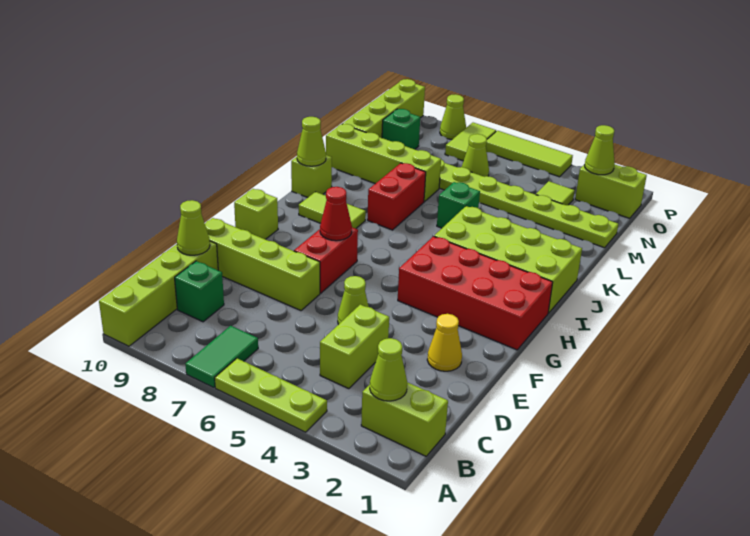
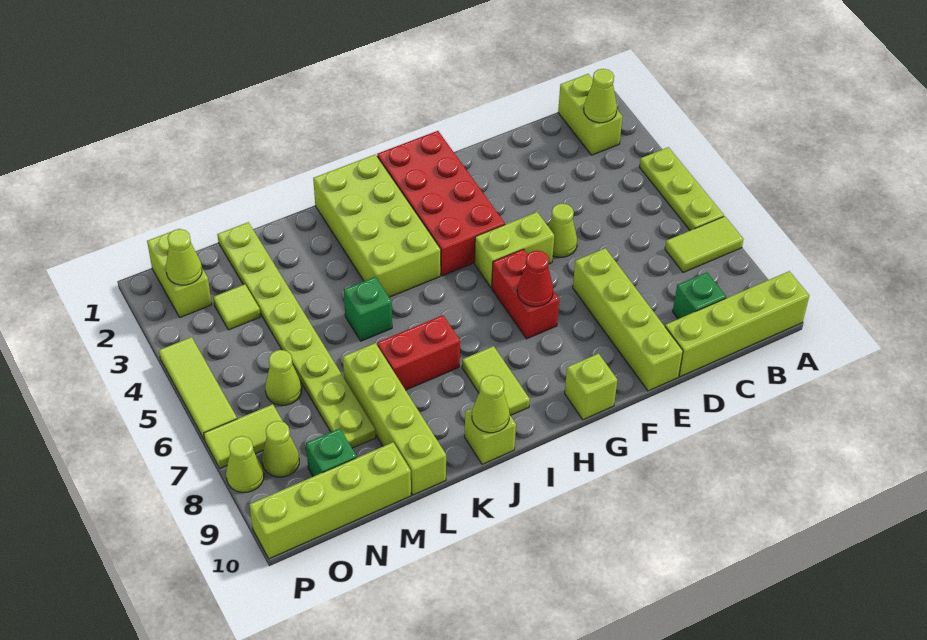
green 1x2 tile [185,326,258,388] -> lime 1x2 tile [665,216,743,273]
lime 1x2 brick [320,305,389,389] -> lime 1x2 brick moved to [475,212,554,288]
lime 1x1 cone [177,200,210,255] -> lime 1x1 cone moved to [262,421,299,477]
yellow 1x1 cone [427,314,462,371] -> none
red 1x2 brick [294,227,358,293] -> red 1x2 brick turned to [492,249,559,339]

